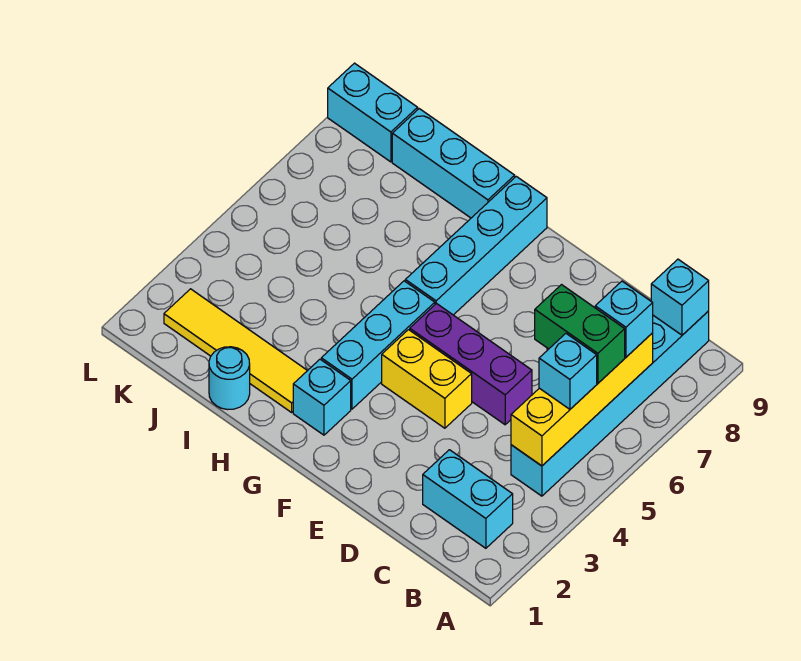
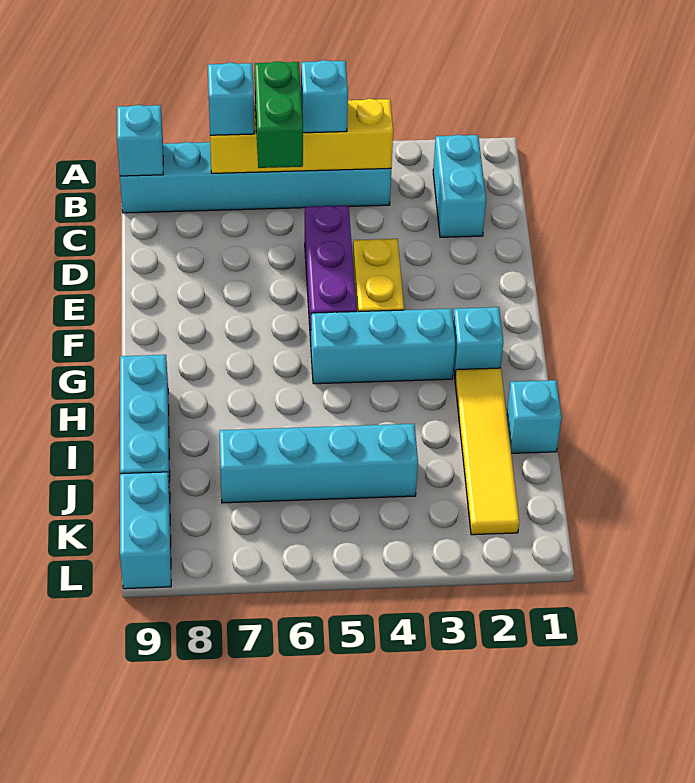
cyan 1x4 brick [405,176,547,315] -> cyan 1x4 brick moved to [219,424,418,503]
cyan 1x1 round brick [209,347,250,410] -> cyan 1x1 brick [507,380,562,453]

